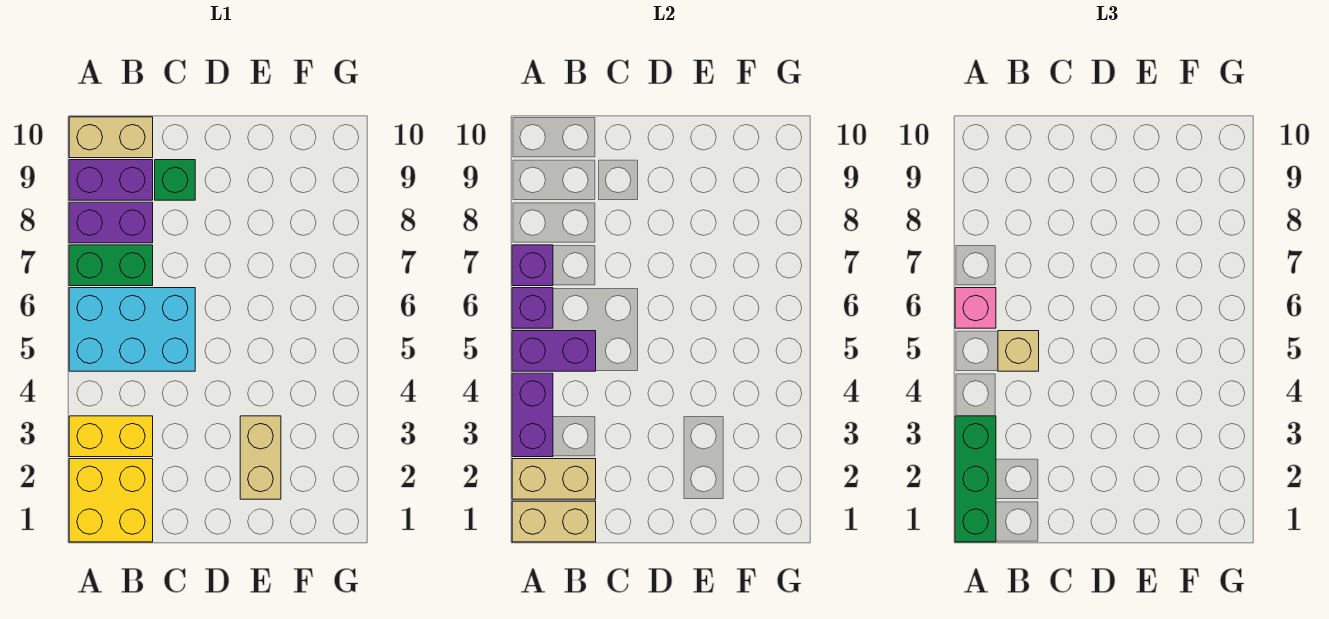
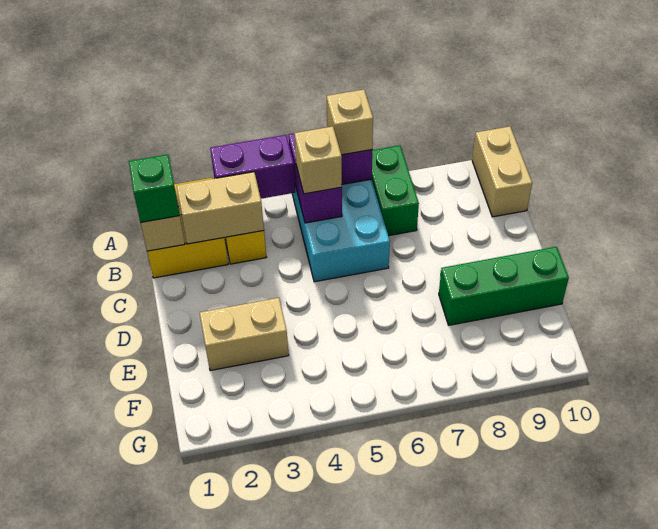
green 1x3 brick [955,416,996,542] -> green 1x3 brick moved to [439,247,569,325]
tan 1x2 brick [512,459,596,499] -> tan 1x2 brick turned to [176,172,264,244]
pink 1x1 brick [955,288,996,328] -> tan 1x1 brick [327,89,373,155]
purple 1x1 brick [512,245,553,286] -> none
purple 1x2 brick [69,202,153,243] -> none
purple 1x2 brick [69,160,153,200] -> none
green 1x1 brick [155,160,195,200] -> green 1x1 brick moved to [129,154,180,222]

